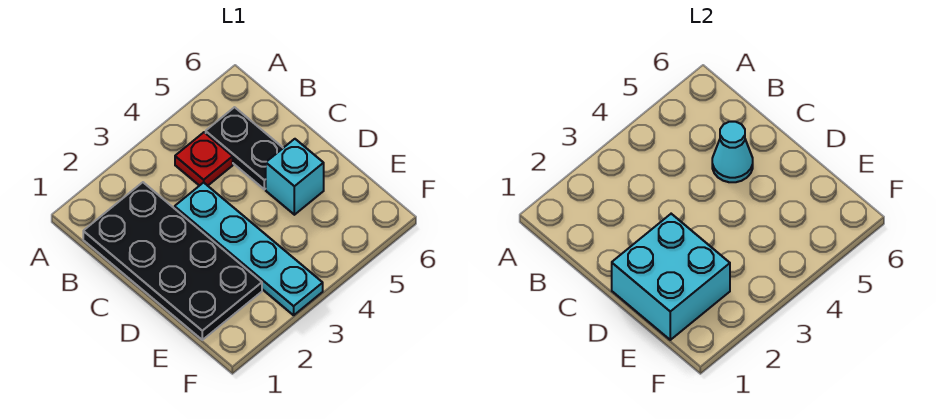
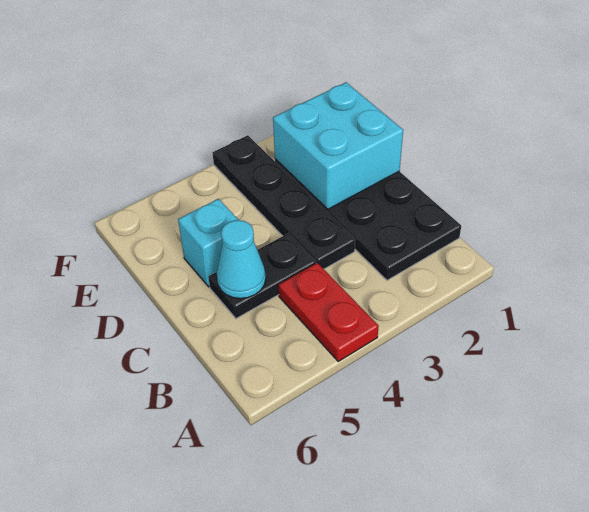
red 1x1 plate [175,132,233,186] -> red 1x2 plate [279,263,379,361]
black 1x2 plate [206,107,283,189] -> black 1x2 plate turned to [208,233,316,319]
cyan 1x4 plate [175,182,323,315] -> black 1x4 plate [213,135,355,269]

